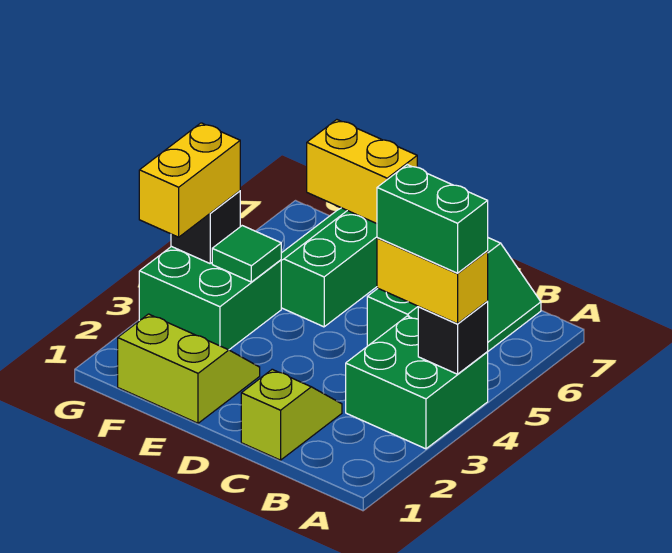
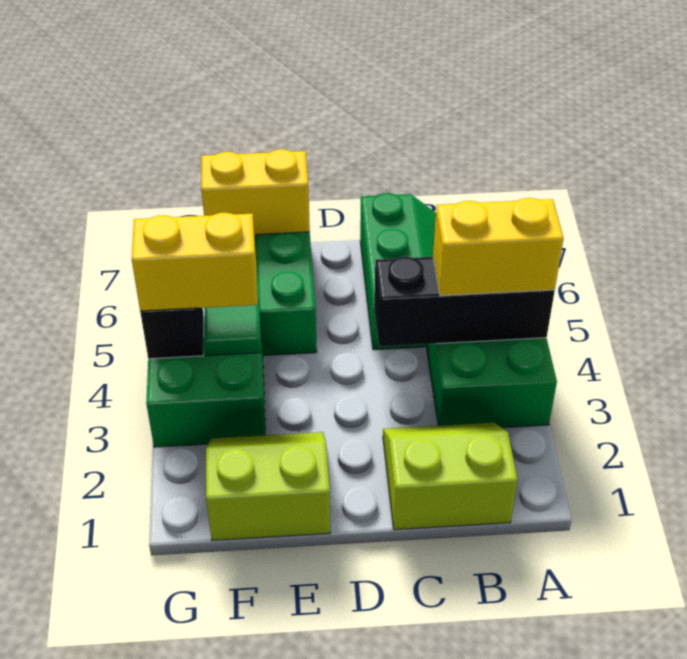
black 1x1 brick [418,302,488,374] -> black 1x3 brick [374,257,555,347]
green 1x2 brick [377,165,488,273] -> none
lime 1x2 slope [241,369,342,460] -> lime 2x2 slope [383,423,518,530]
yellow 1x2 brick [139,123,240,237] -> yellow 1x2 brick turned to [132,213,258,311]

